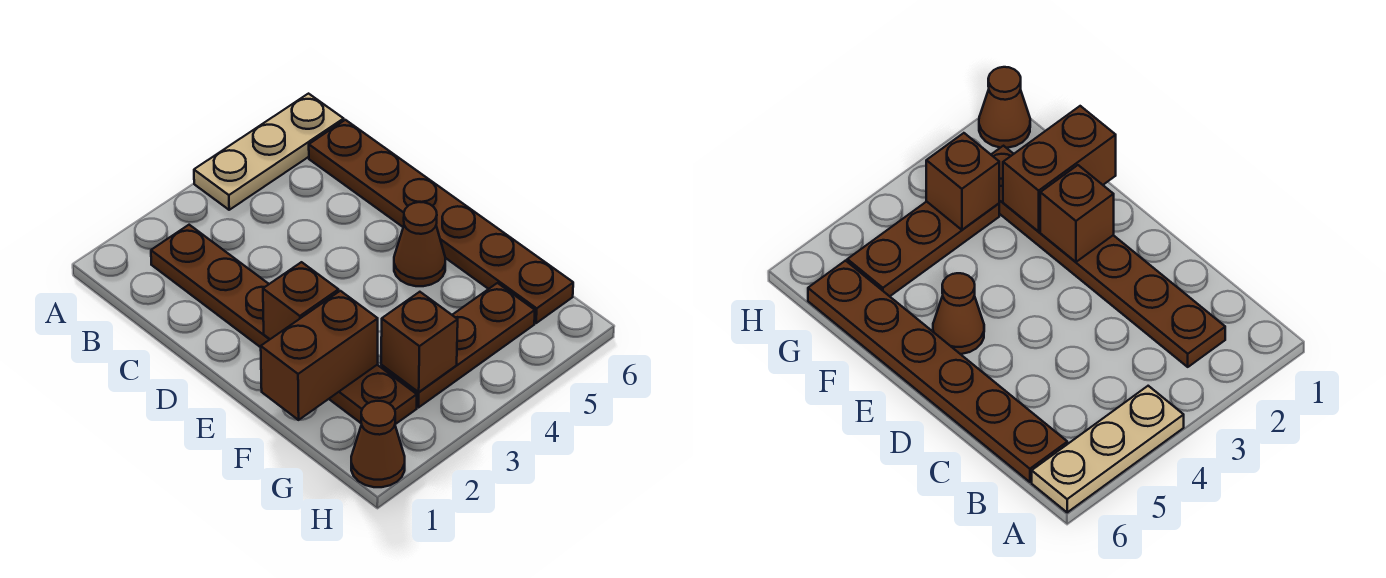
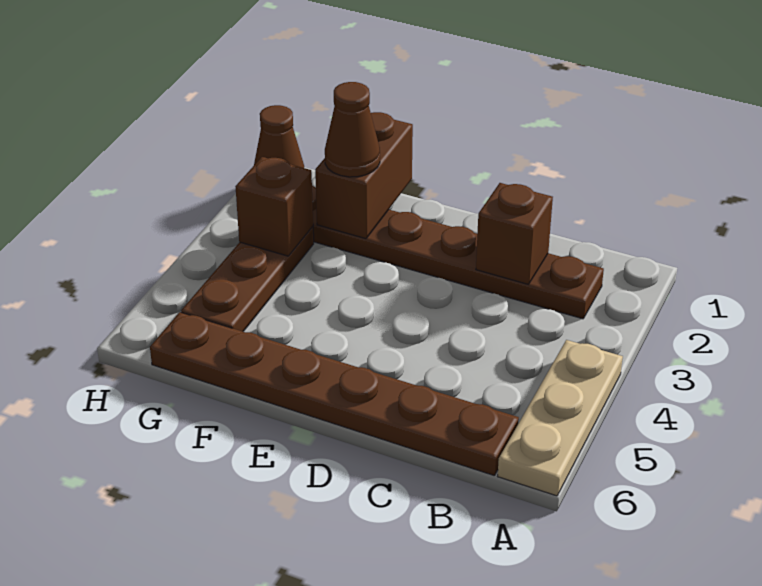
brown 1x1 brick [263,262,339,339] -> brown 1x1 brick moved to [476,183,553,284]
brown 1x1 cone [394,202,445,286] -> brown 1x1 cone moved to [325,82,380,177]

